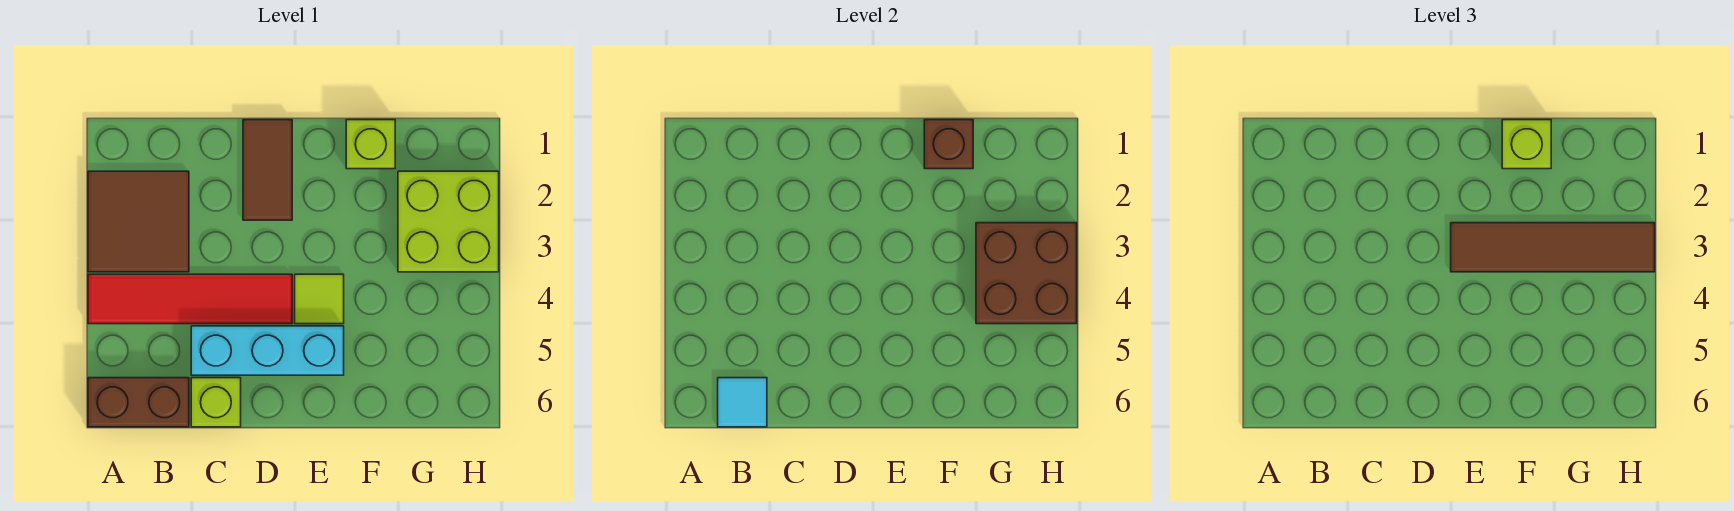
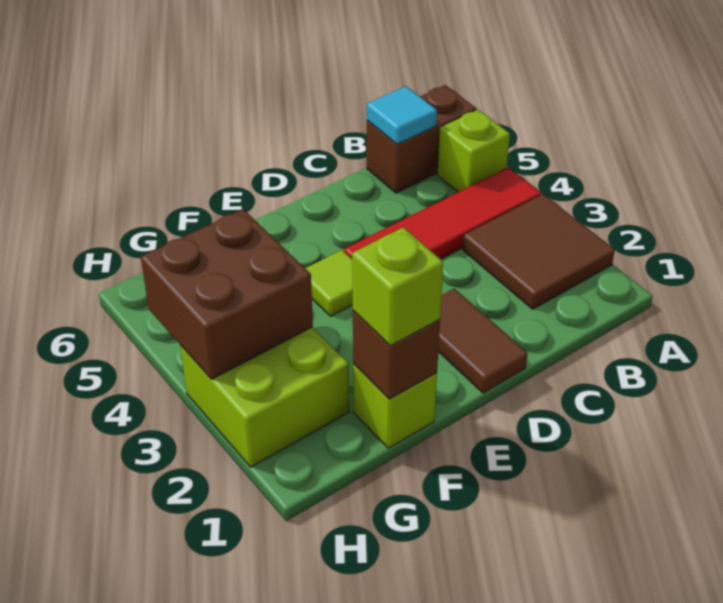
cyan 1x3 brick [191,326,344,375] -> none
lime 1x1 brick [191,378,241,427] -> lime 1x1 brick moved to [437,109,510,192]
brown 1x4 tile [1451,223,1655,272] -> none

